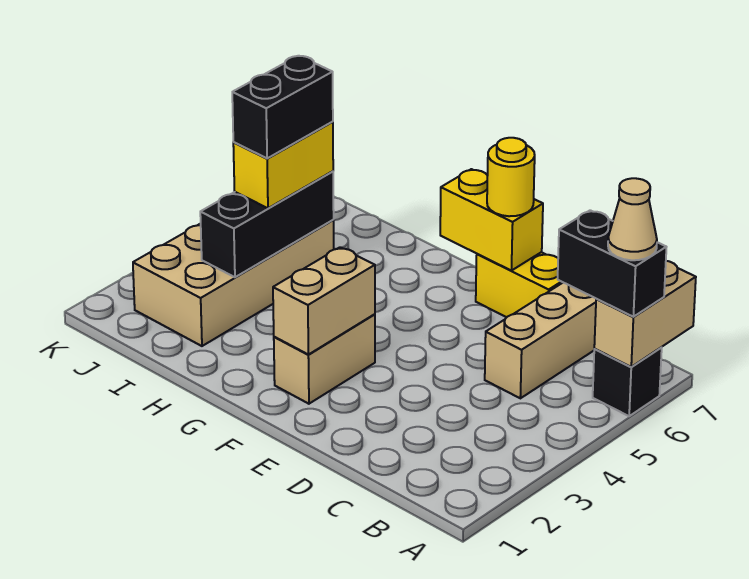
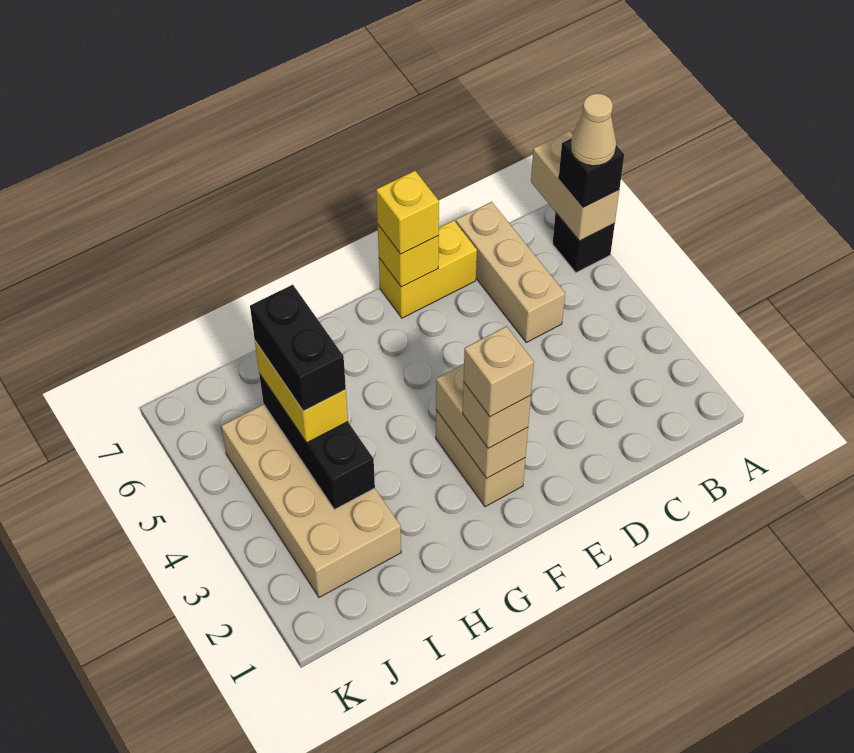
black 1x2 brick [558,210,666,317] -> black 1x1 brick [559,138,624,207]
yellow 1x2 brick [440,169,543,271] -> yellow 1x1 brick [378,225,439,287]
yellow 1x1 round brick [487,138,535,216] -> yellow 1x1 brick [376,171,439,254]
none -> tan 1x1 brick [463,382,531,448]
none -> tan 1x1 brick [463,326,534,417]

